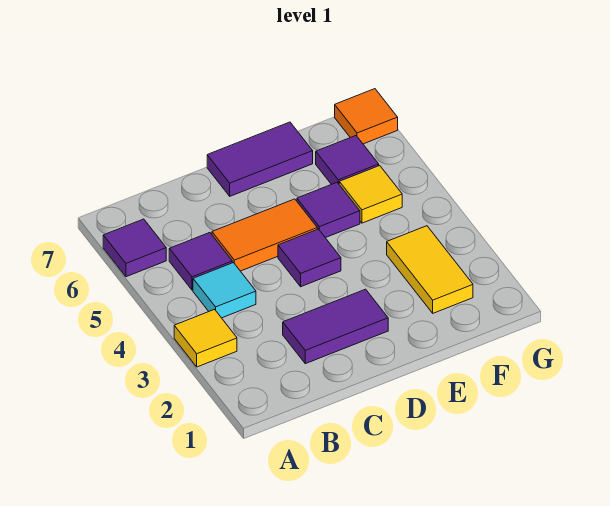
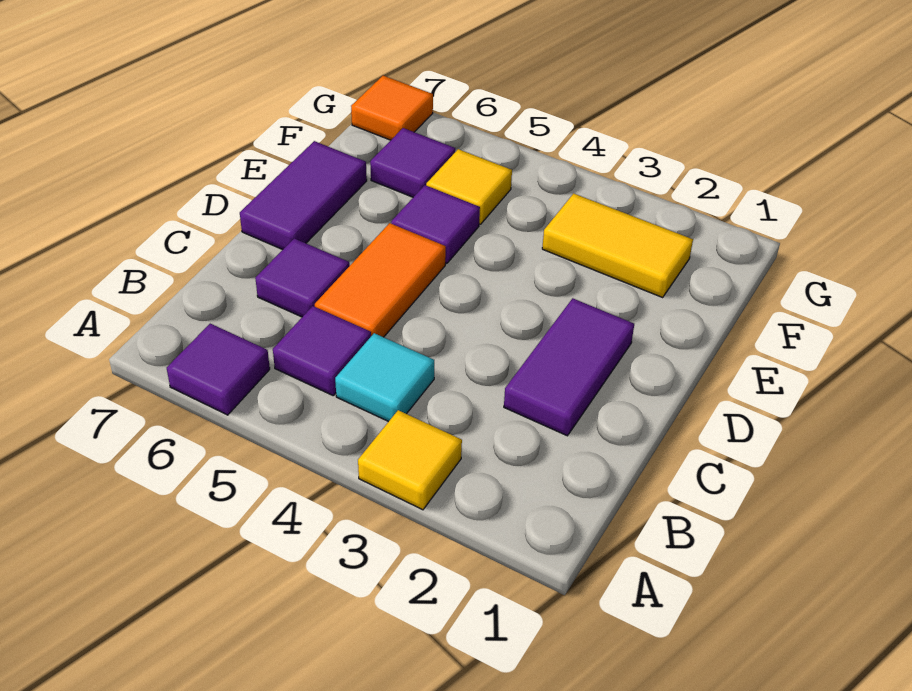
purple 1x1 tile [278,229,341,287] -> purple 1x1 tile moved to [255,239,350,317]

